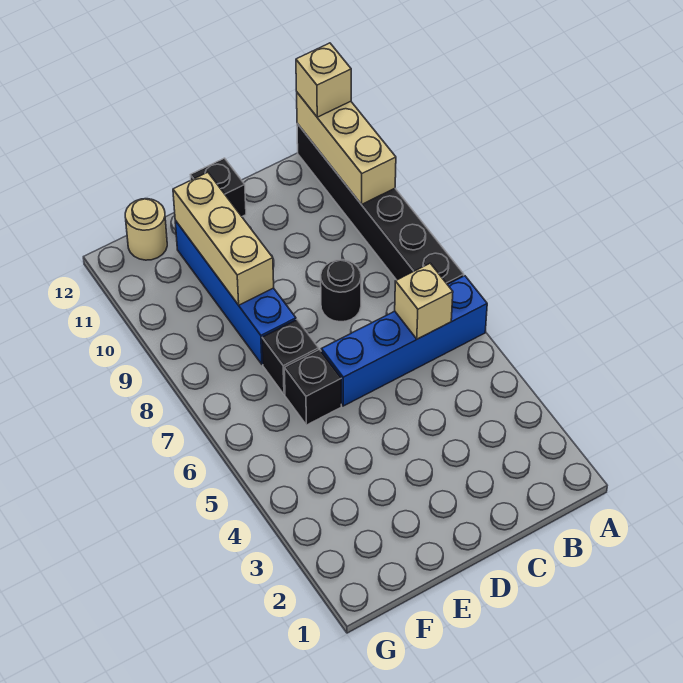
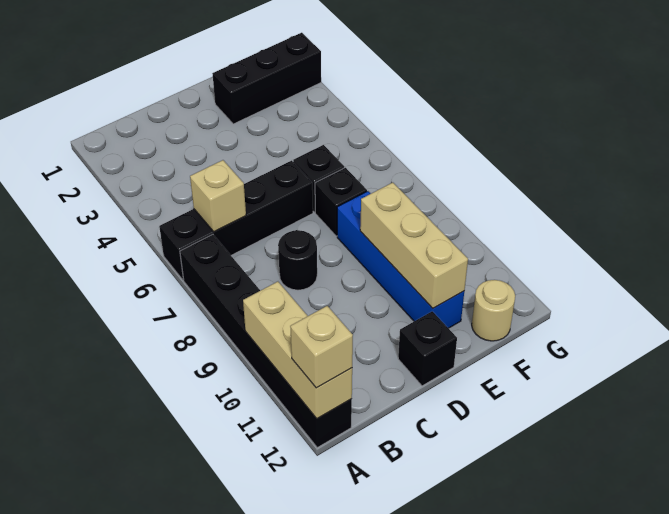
blue 1x4 brick [321,276,487,406] -> black 1x4 brick [159,161,313,280]
none -> black 1x3 brick [212,33,321,124]

